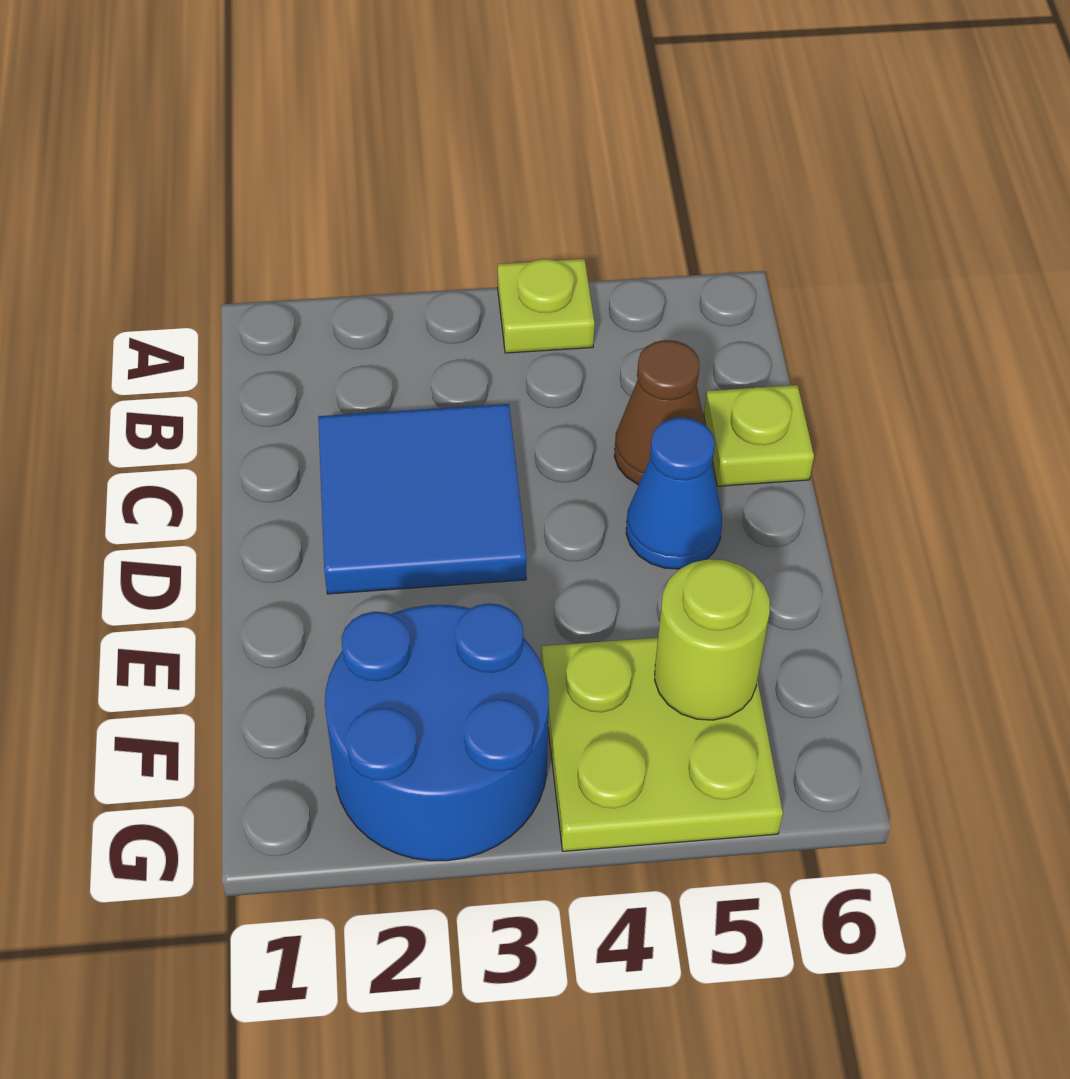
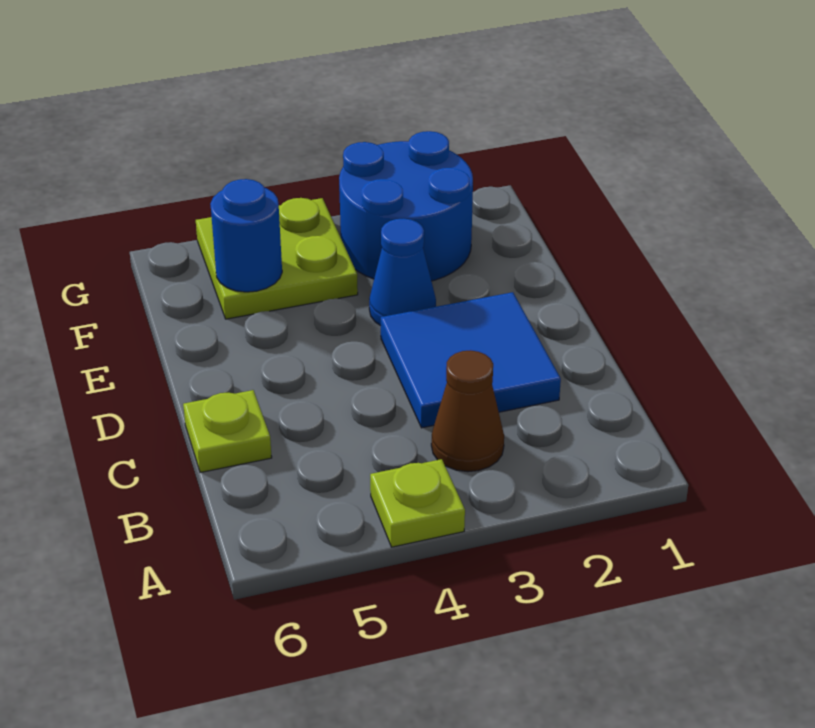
brown 1x1 cone [614,340,705,485] -> brown 1x1 cone moved to [431,350,504,472]
blue 1x1 cone [626,417,722,569] -> blue 1x1 cone moved to [369,218,436,326]
lime 1x1 round brick [655,559,770,720] -> blue 1x1 round brick [210,179,282,292]

